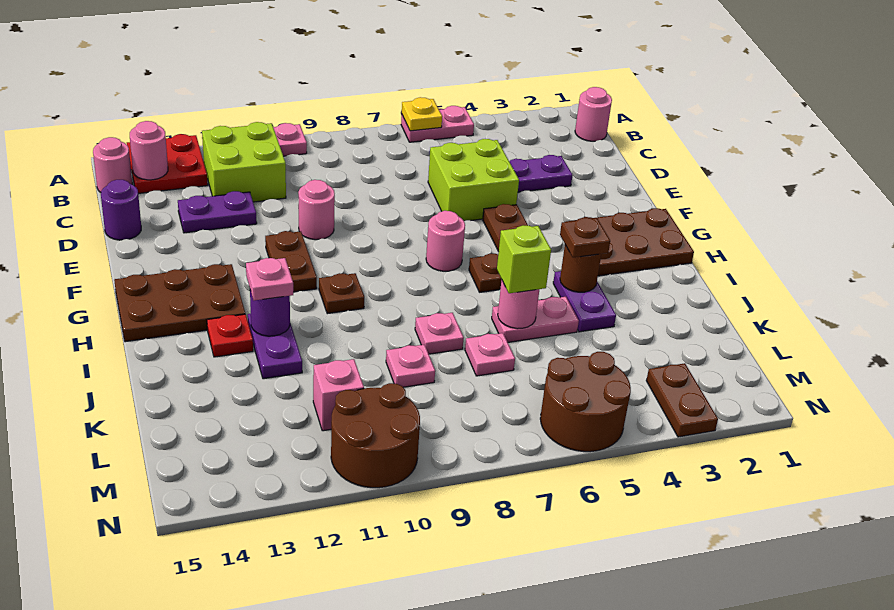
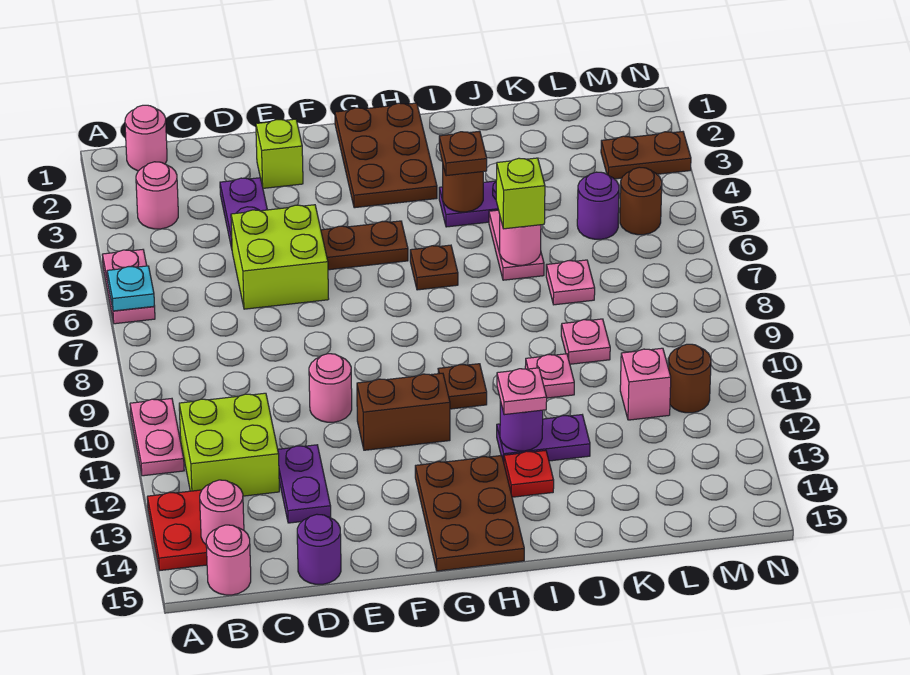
yellow 1x1 plate [402,97,442,131] -> cyan 1x1 plate [107,266,155,311]
none -> lime 1x1 brick [256,119,303,188]
brown 1x2 plate [265,231,317,292] -> brown 1x2 brick [357,373,450,450]
pink 1x1 round brick [426,211,465,271] -> pink 1x1 round brick moved to [136,162,178,229]
pink 1x1 plate [415,313,464,354] -> pink 1x1 plate moved to [525,354,574,398]
none -> purple 1x1 round brick [577,172,619,239]
brown 2x2 round brick [540,352,631,452] -> brown 1x1 round brick [620,167,662,235]
brown 2x2 round brick [331,383,420,488] -> brown 1x1 round brick [668,344,711,413]

